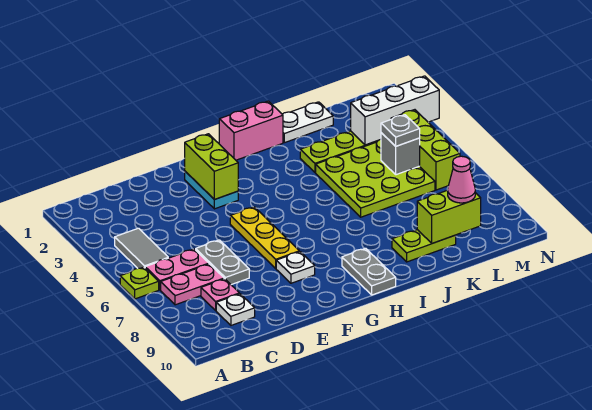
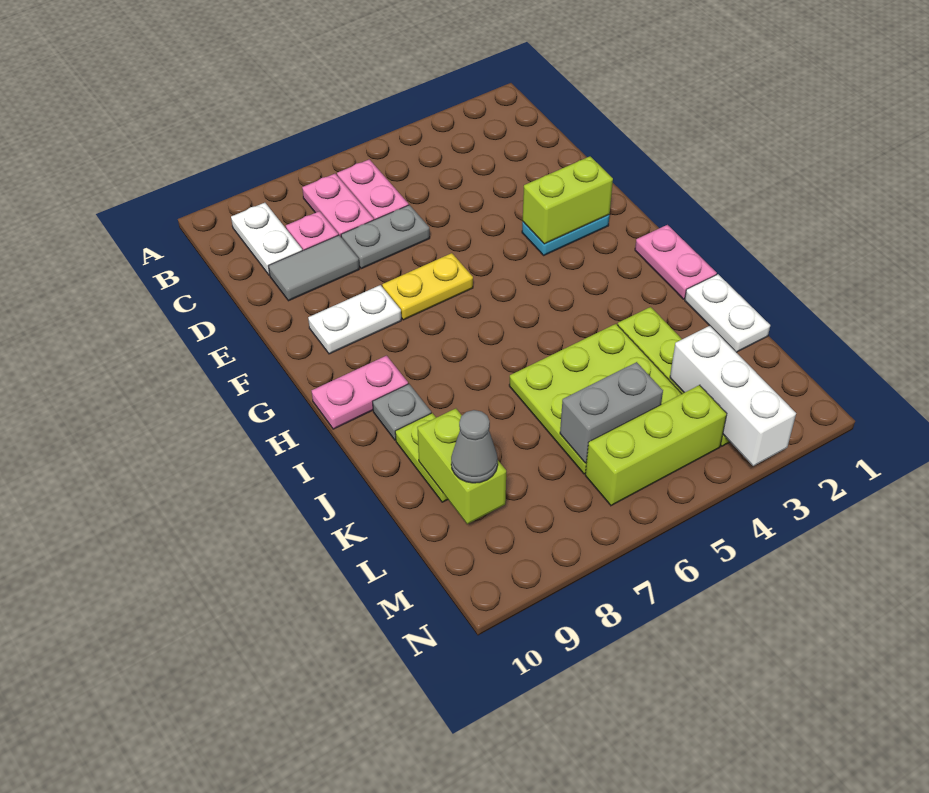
lime 1x1 plate [120,267,159,299] -> none
grey 1x2 tile [115,228,168,268] -> grey 1x2 tile moved to [269,235,359,301]
white 1x1 plate [216,294,255,325] -> white 1x2 plate [231,203,303,275]
yellow 1x3 plate [230,207,299,268] -> yellow 1x2 plate [382,253,473,320]
white 1x1 plate [276,252,315,283] -> white 1x2 plate [308,285,401,354]
pink 1x2 brick [219,101,283,160] -> pink 1x2 plate [635,225,717,299]
grey 1x2 plate [342,248,396,295] -> pink 1x2 plate [312,356,408,429]
grey 1x1 brick [381,133,420,175] -> grey 1x2 brick [560,362,663,463]
grey 1x1 plate [381,115,420,146] -> grey 1x1 plate moved to [373,384,431,440]
pink 1x1 cone [447,156,475,203] -> grey 1x1 cone [451,410,498,483]

